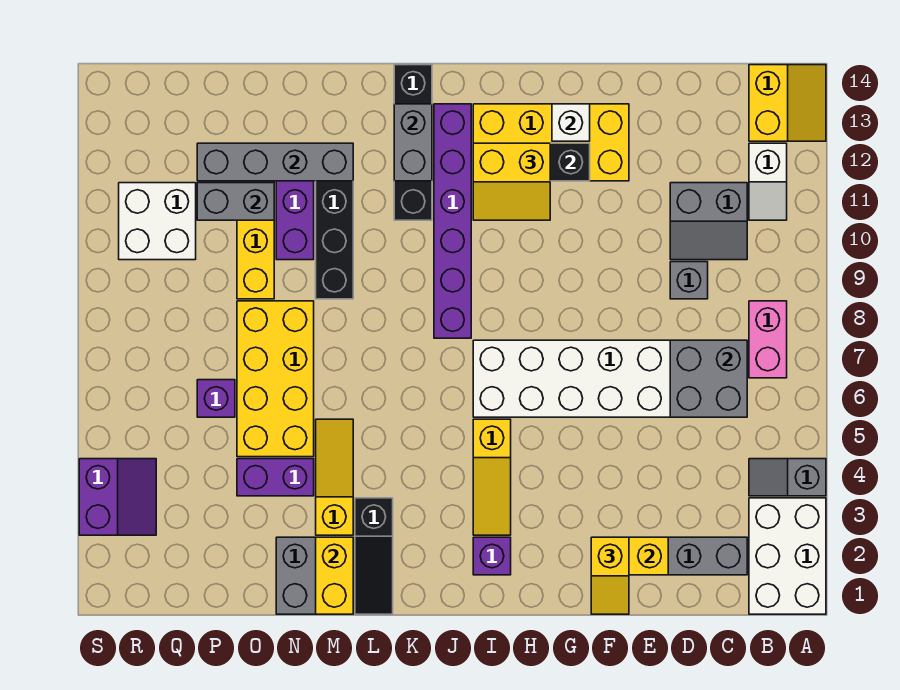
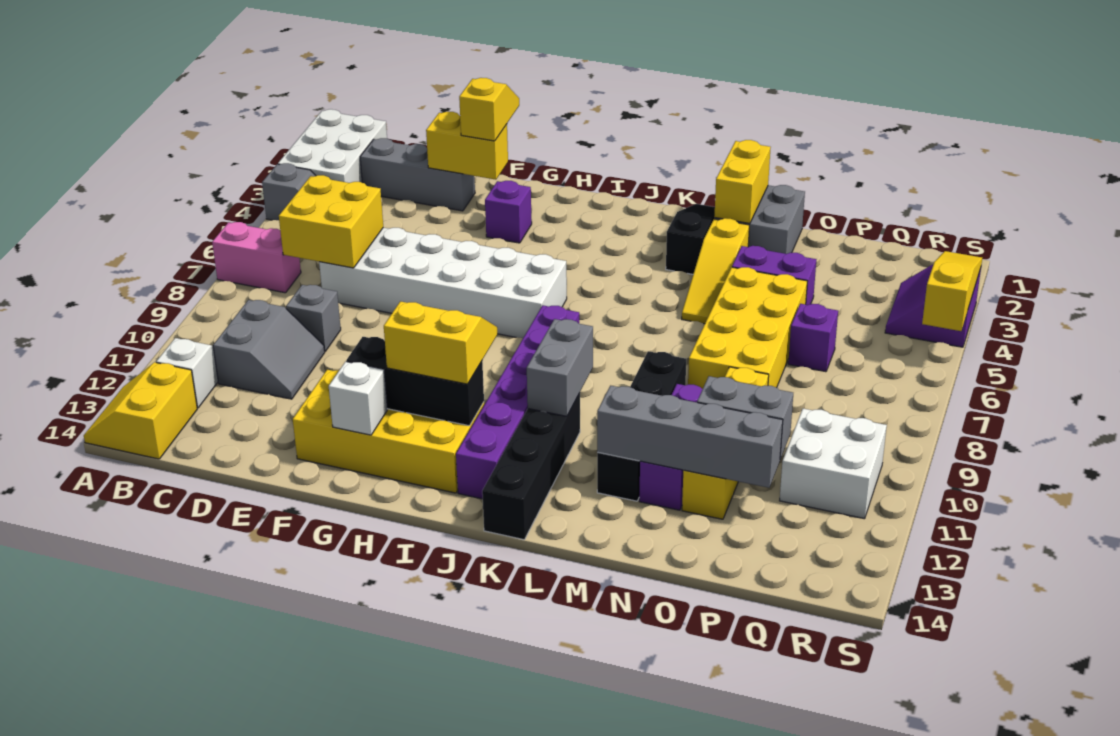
pink 1x2 brick [749,301,787,378] -> pink 1x2 brick turned to [212,222,301,293]
grey 2x2 brick [670,340,747,417] -> yellow 2x2 brick [279,175,383,268]
grey 2x2 slope [670,183,747,260] -> grey 2x2 slope turned to [213,300,325,399]
purple 1x1 brick [473,537,511,575] -> purple 1x1 brick moved to [485,181,532,243]
yellow 1x3 slope [473,419,511,535] -> yellow 1x3 slope moved to [922,251,982,331]
grey 1x2 brick [394,104,432,181] -> grey 1x2 brick moved to [527,319,593,416]

